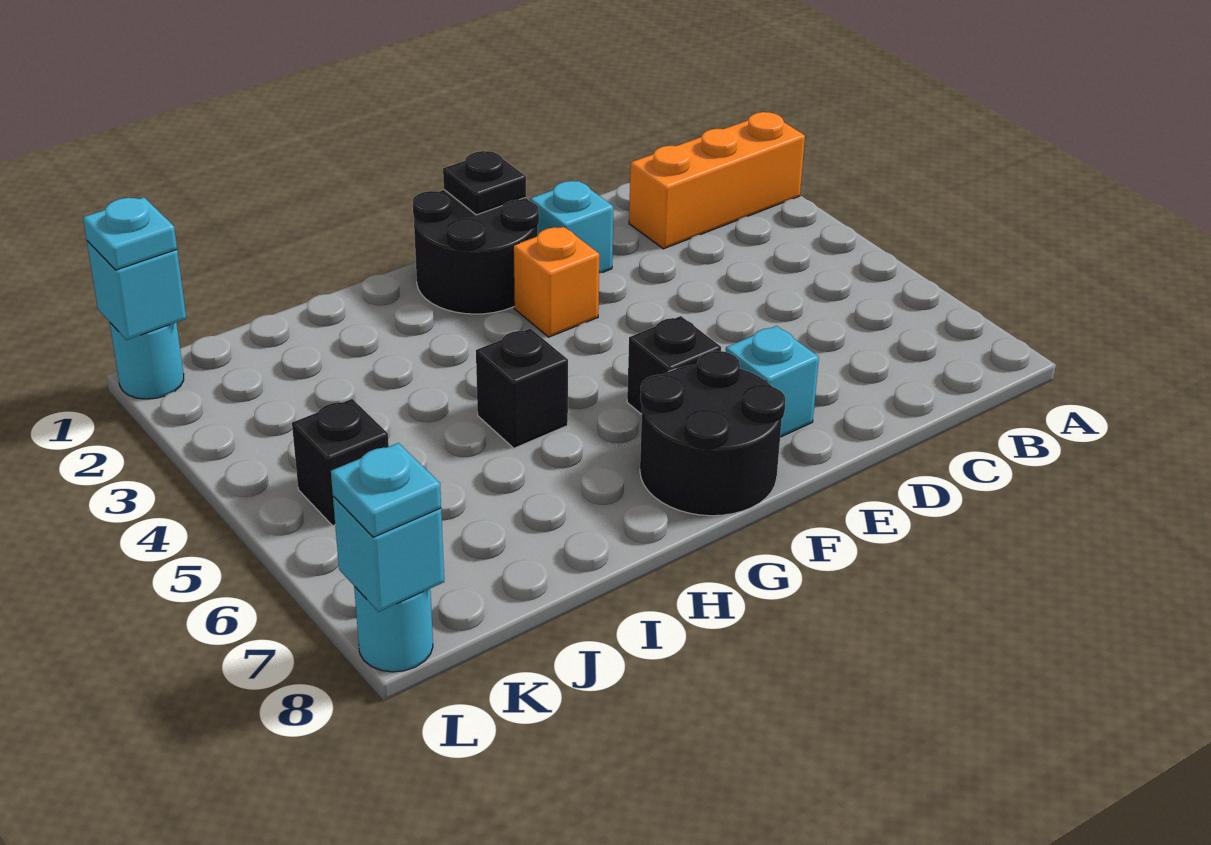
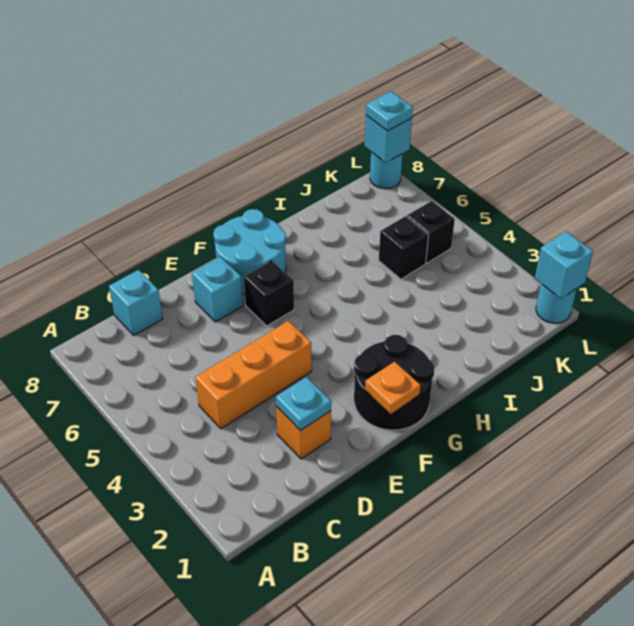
orange 1x3 brick [629,112,805,249] -> orange 1x3 brick moved to [195,321,312,429]
cyan 1x1 brick [530,181,613,273] -> cyan 1x1 brick moved to [109,270,163,335]
black 1x1 plate [443,151,526,215] -> orange 1x1 plate [365,362,421,414]
orange 1x1 brick [513,227,599,337] -> orange 1x1 brick moved to [276,407,331,459]
black 2x2 round brick [640,351,786,516] -> cyan 2x2 round brick [213,209,286,294]
black 1x1 brick [476,328,568,448] -> black 1x1 brick moved to [379,216,429,279]
cyan 1x1 plate [83,197,177,270] -> cyan 1x1 plate moved to [276,377,331,431]

